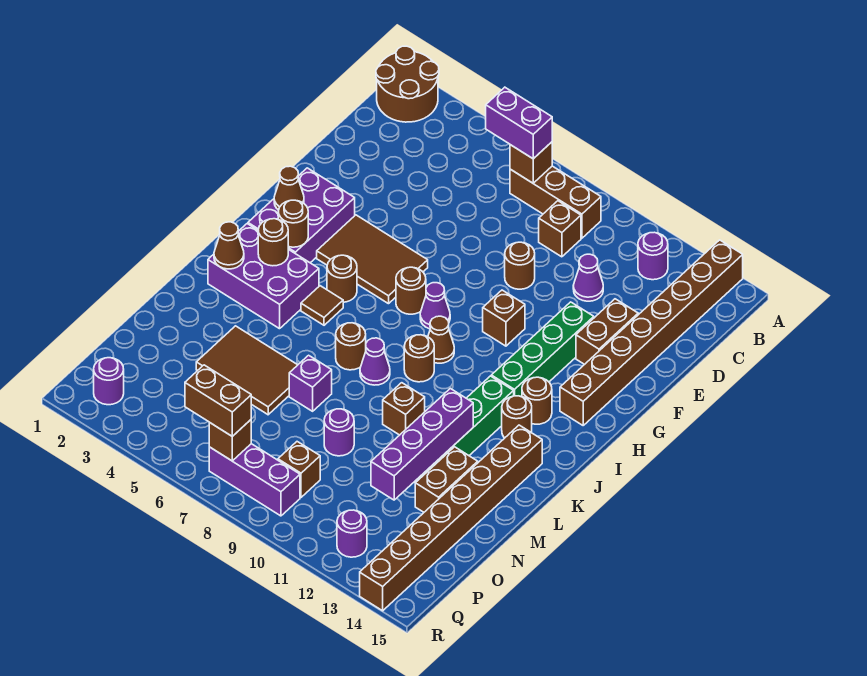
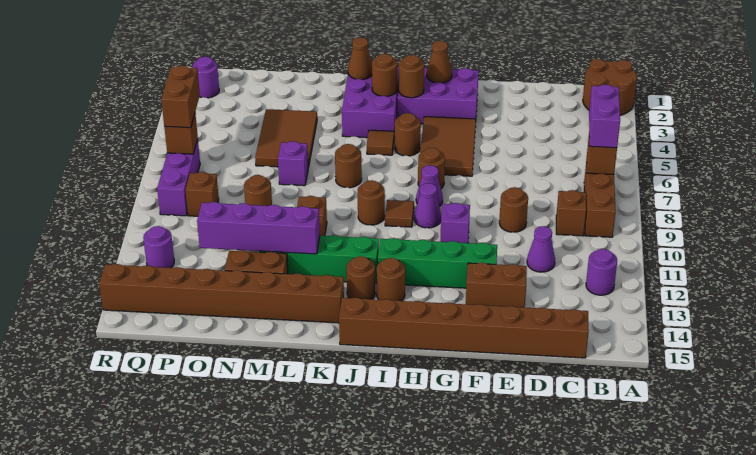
brown 1x8 brick [560,240,743,425] -> brown 1x8 brick moved to [339,298,589,358]
brown 1x1 brick [483,290,525,346] -> purple 1x1 brick [440,203,470,243]
brown 1x1 cone [428,316,454,363] -> brown 1x1 tile [385,200,414,227]
purple 1x1 cone [360,338,390,385] -> purple 1x1 cone moved to [414,183,441,228]
purple 1x1 round brick [324,409,354,456] -> brown 1x1 round brick [244,175,272,206]

